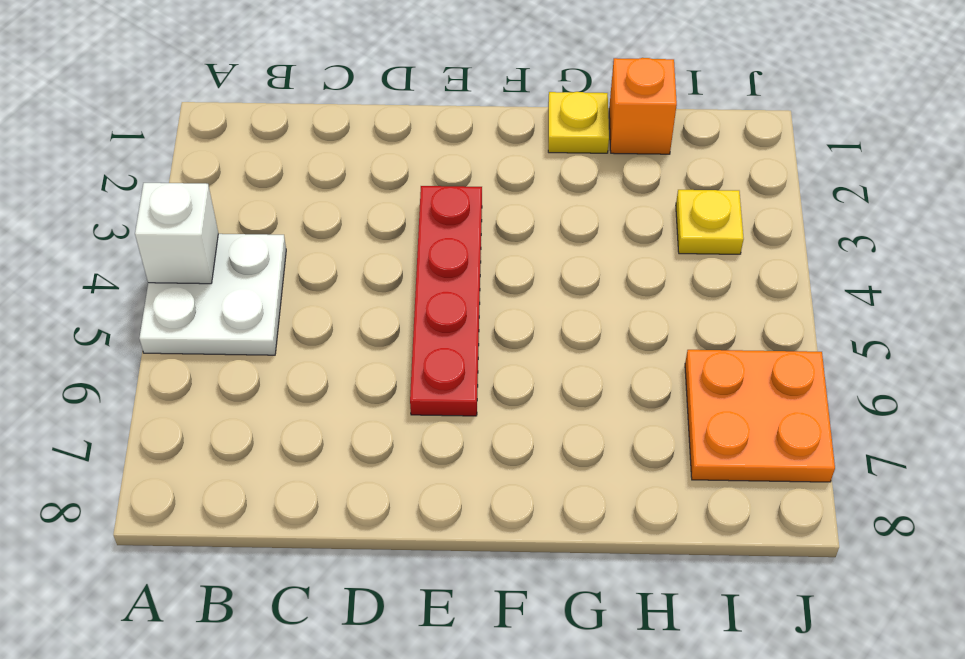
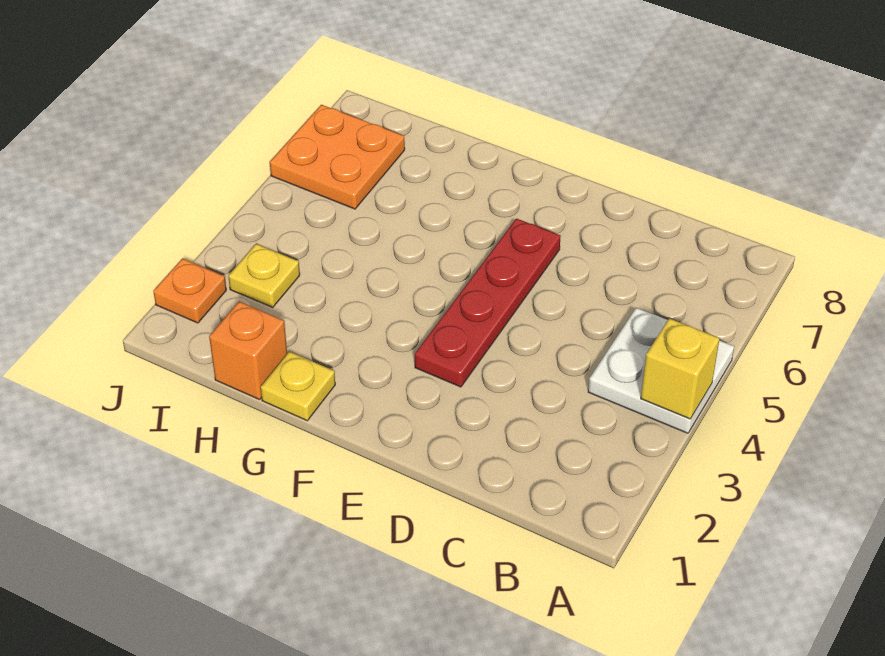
white 1x1 brick [135,183,218,284] -> yellow 1x1 brick [641,318,720,419]
none -> orange 1x1 plate [153,259,226,323]

